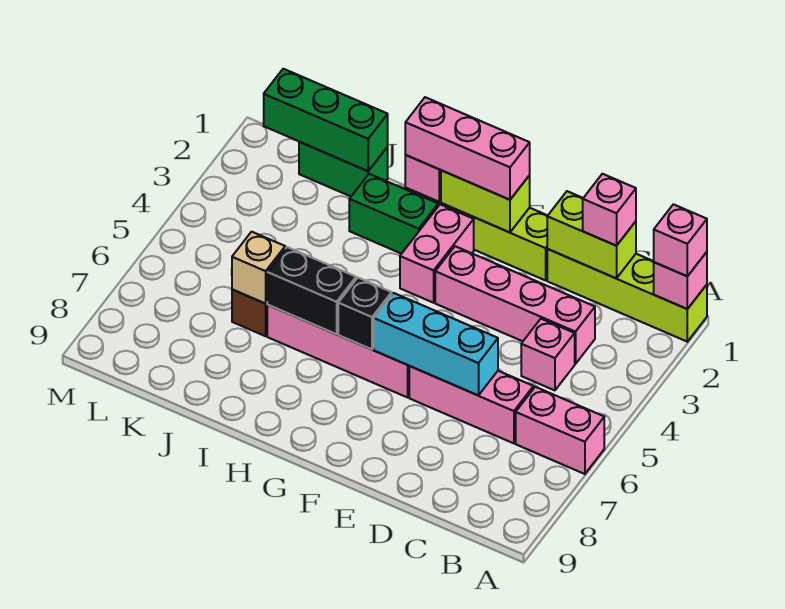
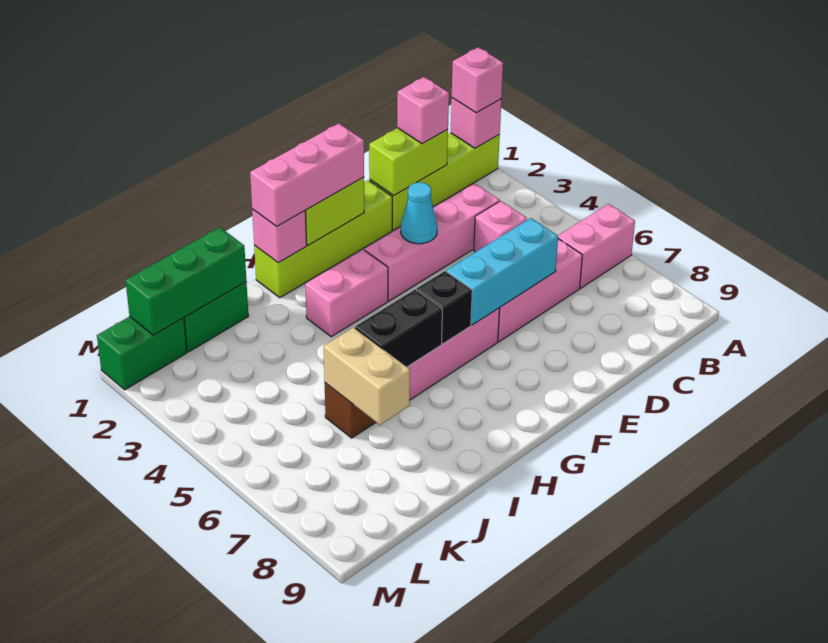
none -> cyan 1x1 cone [401,182,437,244]
pink 1x2 brick [400,205,474,303] -> pink 1x2 brick turned to [305,249,388,337]
green 1x2 brick [349,174,438,254] -> green 1x2 brick moved to [97,316,187,390]
tan 1x1 brick [232,232,285,304] -> tan 1x2 brick [324,327,410,425]

